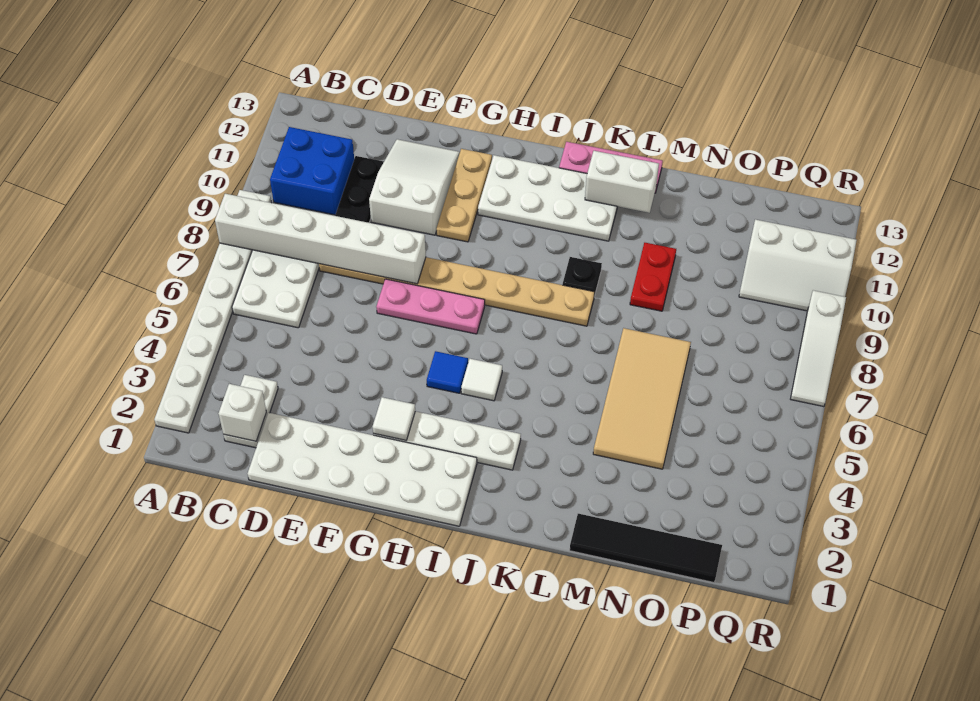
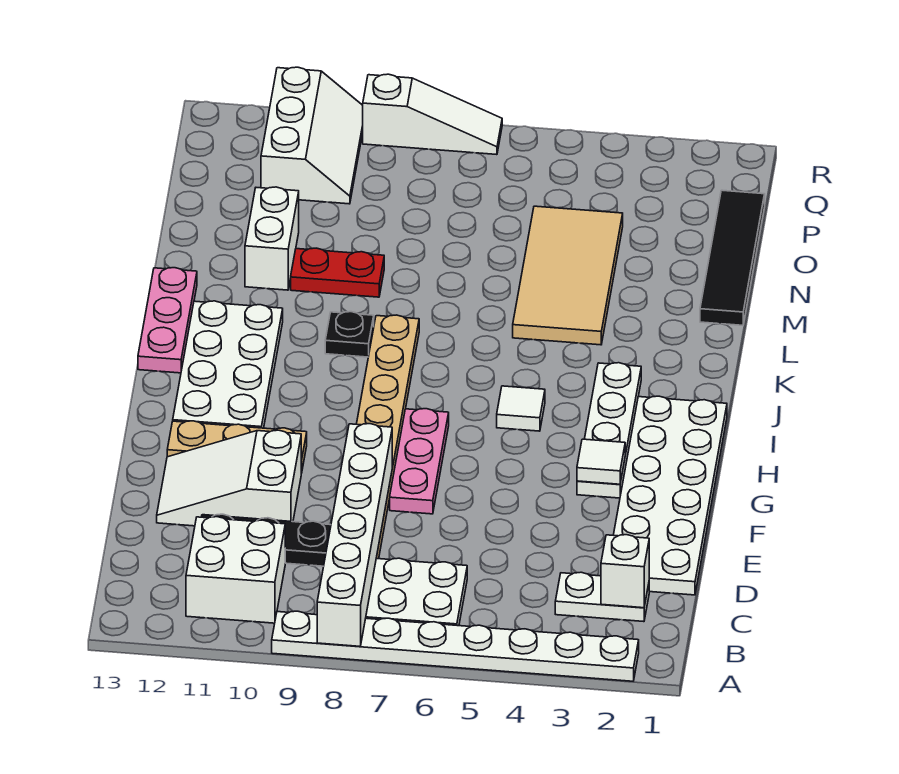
blue 2x2 brick [270,127,354,215] -> white 2x2 brick [186,517,285,623]
blue 1x1 tile [427,351,468,393] -> none
white 1x2 brick [585,151,659,213] -> white 1x2 brick moved to [245,187,299,290]
tan 2x4 tile [593,328,691,469] -> tan 2x4 tile turned to [513,206,623,345]

